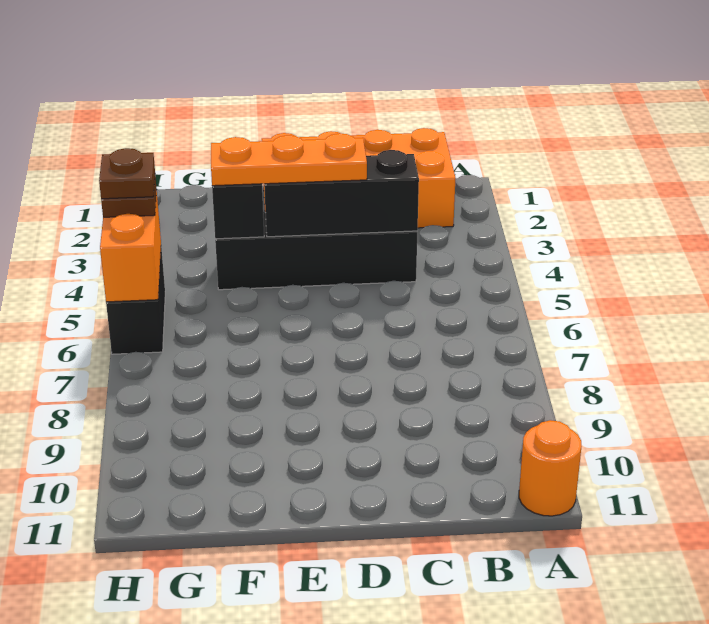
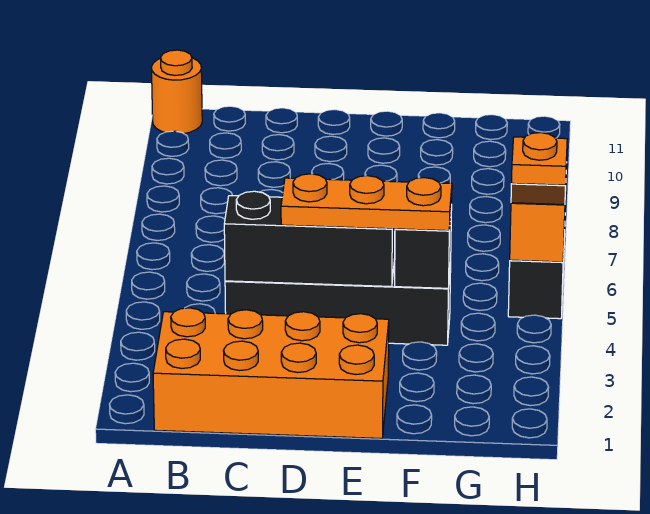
brown 1x1 plate [99,148,155,199] -> orange 1x1 plate [512,133,567,185]

